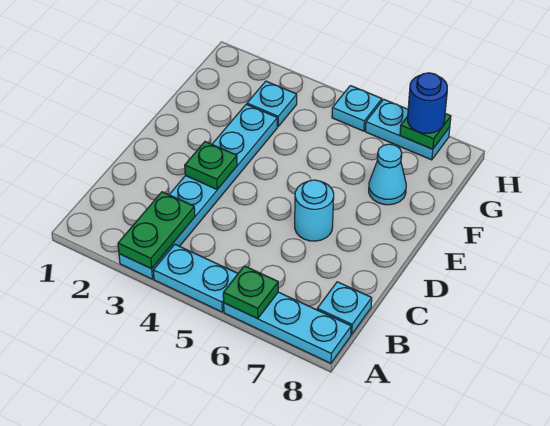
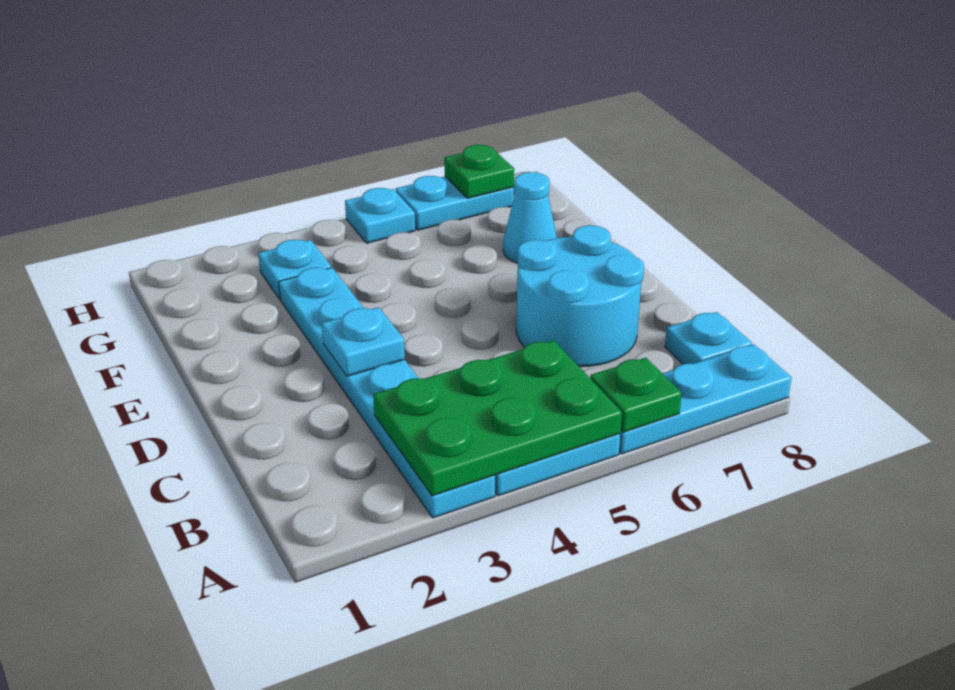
green 1x2 plate [118,192,195,269] -> green 2x3 plate [373,340,622,496]
green 1x1 plate [185,142,237,189] -> cyan 1x1 plate [322,307,405,376]
cyan 1x1 round brick [295,180,334,241] -> cyan 2x2 round brick [516,225,644,367]
blue 1x1 round brick [408,73,447,133] -> none

